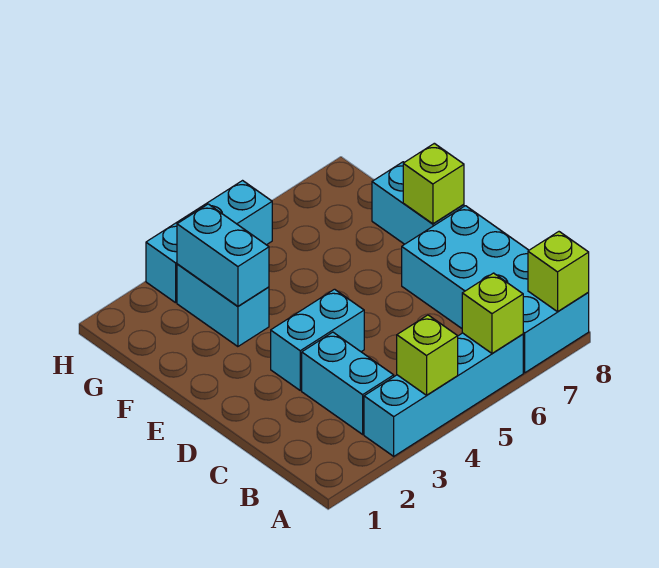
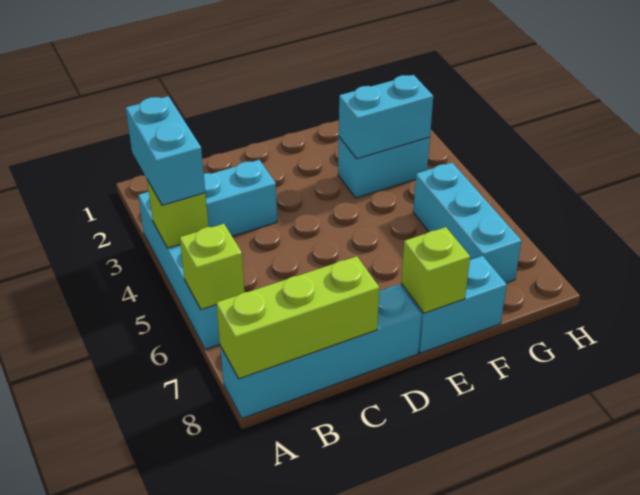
cyan 2x4 brick [402,206,589,373] -> cyan 1x4 brick [220,284,422,418]
lime 1x1 brick [528,232,589,312] -> lime 1x3 brick [216,256,379,379]
cyan 1x2 brick [271,289,364,390] -> cyan 1x2 brick moved to [126,96,205,205]
cyan 1x3 brick [146,181,272,303] -> cyan 1x3 brick moved to [413,163,522,283]

